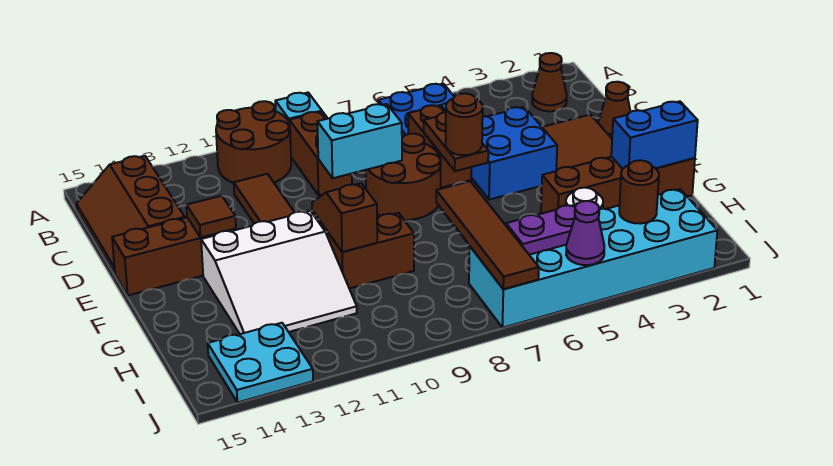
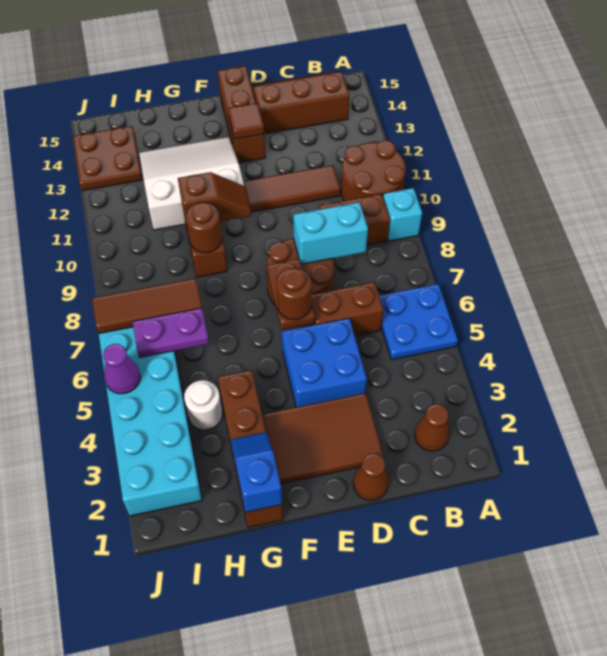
brown 1x2 plate [424,112,488,171] -> brown 1x2 plate turned to [267,259,315,330]
cyan 1x2 brick [317,104,402,178] -> cyan 1x2 brick turned to [293,202,368,264]
white 3x3 slope [201,211,357,334] -> white 3x3 slope turned to [139,137,244,230]
blue 1x2 brick [611,101,698,169] -> blue 1x2 slope [231,432,282,512]
brown 1x4 tile [436,181,539,289] -> brown 1x3 tile [92,278,202,334]
brown 1x1 round brick [619,160,659,224] -> brown 1x1 round brick moved to [186,202,222,253]
purple 1x2 plate [506,205,576,255] -> purple 1x2 plate turned to [133,308,209,358]
cyan 2x2 plate [208,323,313,403] -> brown 2x2 plate [73,126,143,191]

